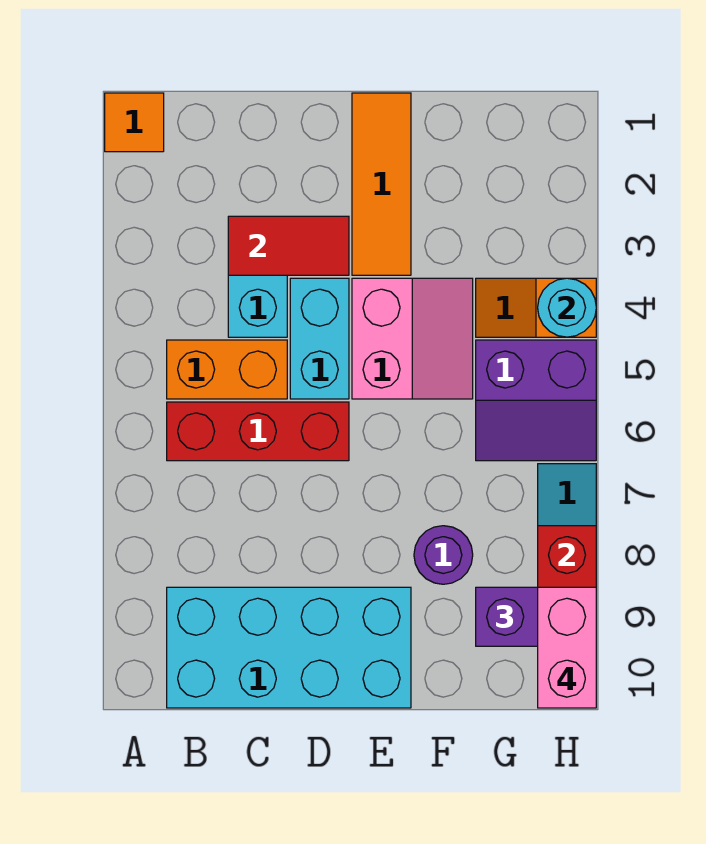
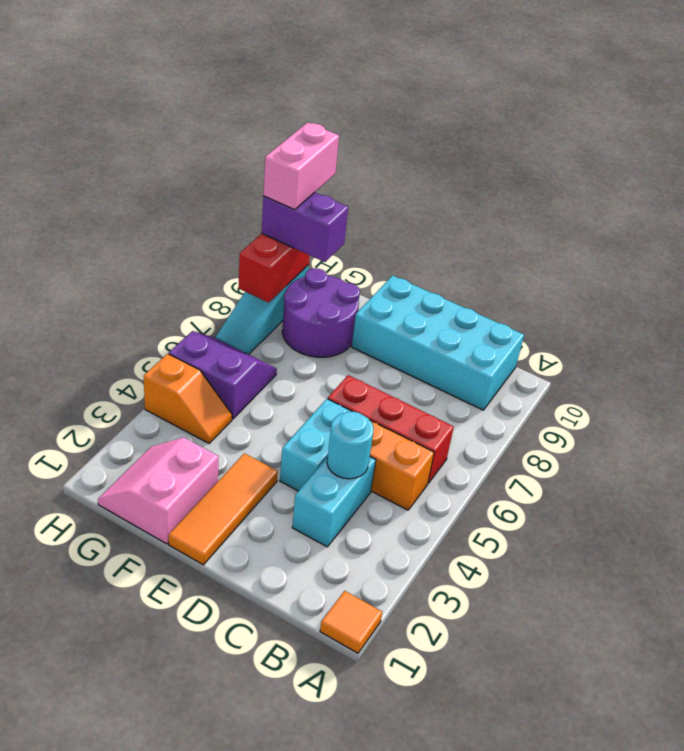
red 1x2 tile [228,216,349,275] -> none
pink 2x2 slope [352,278,473,399] -> pink 2x2 slope moved to [98,437,219,544]
purple 1x1 round brick [414,526,473,584] -> purple 2x2 round brick [282,268,360,357]
cyan 1x1 round brick [538,278,596,337] -> cyan 1x1 round brick moved to [327,411,374,479]

